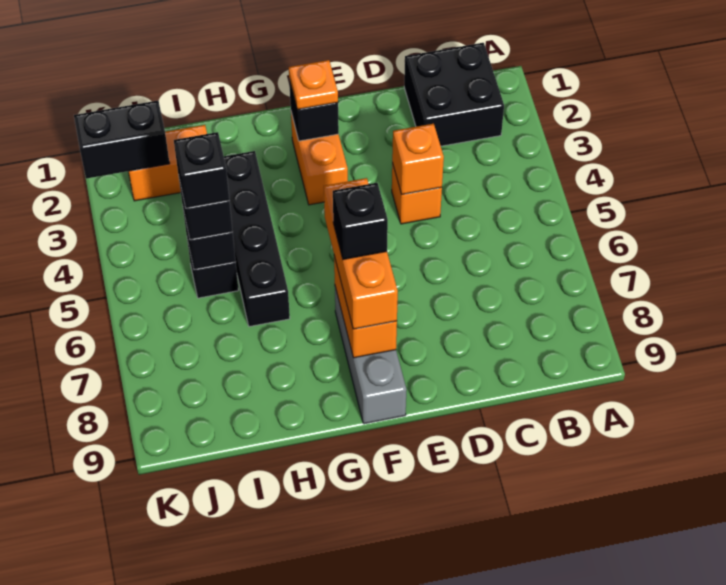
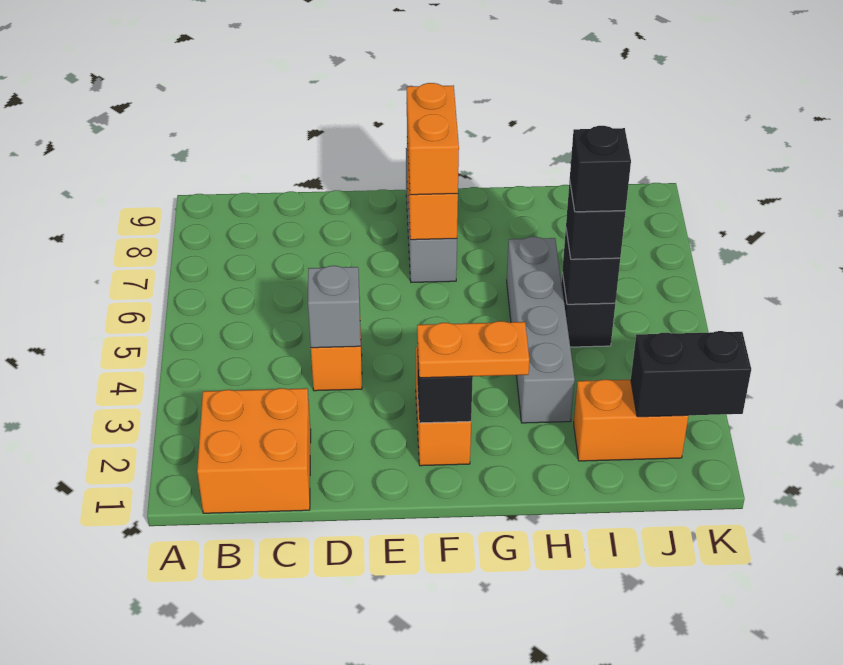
black 2x2 brick [404,43,504,146] -> orange 2x2 brick [197,388,311,513]
orange 1x1 brick [392,124,444,194] -> grey 1x1 brick [308,266,361,348]
orange 1x1 plate [289,60,338,110] -> orange 1x2 plate [417,321,529,378]
orange 1x3 brick [324,178,398,329] -> orange 1x2 brick [407,83,459,195]
black 1x1 brick [333,183,388,260] -> none
black 1x4 brick [224,151,290,327] -> grey 1x4 brick [507,237,575,423]

